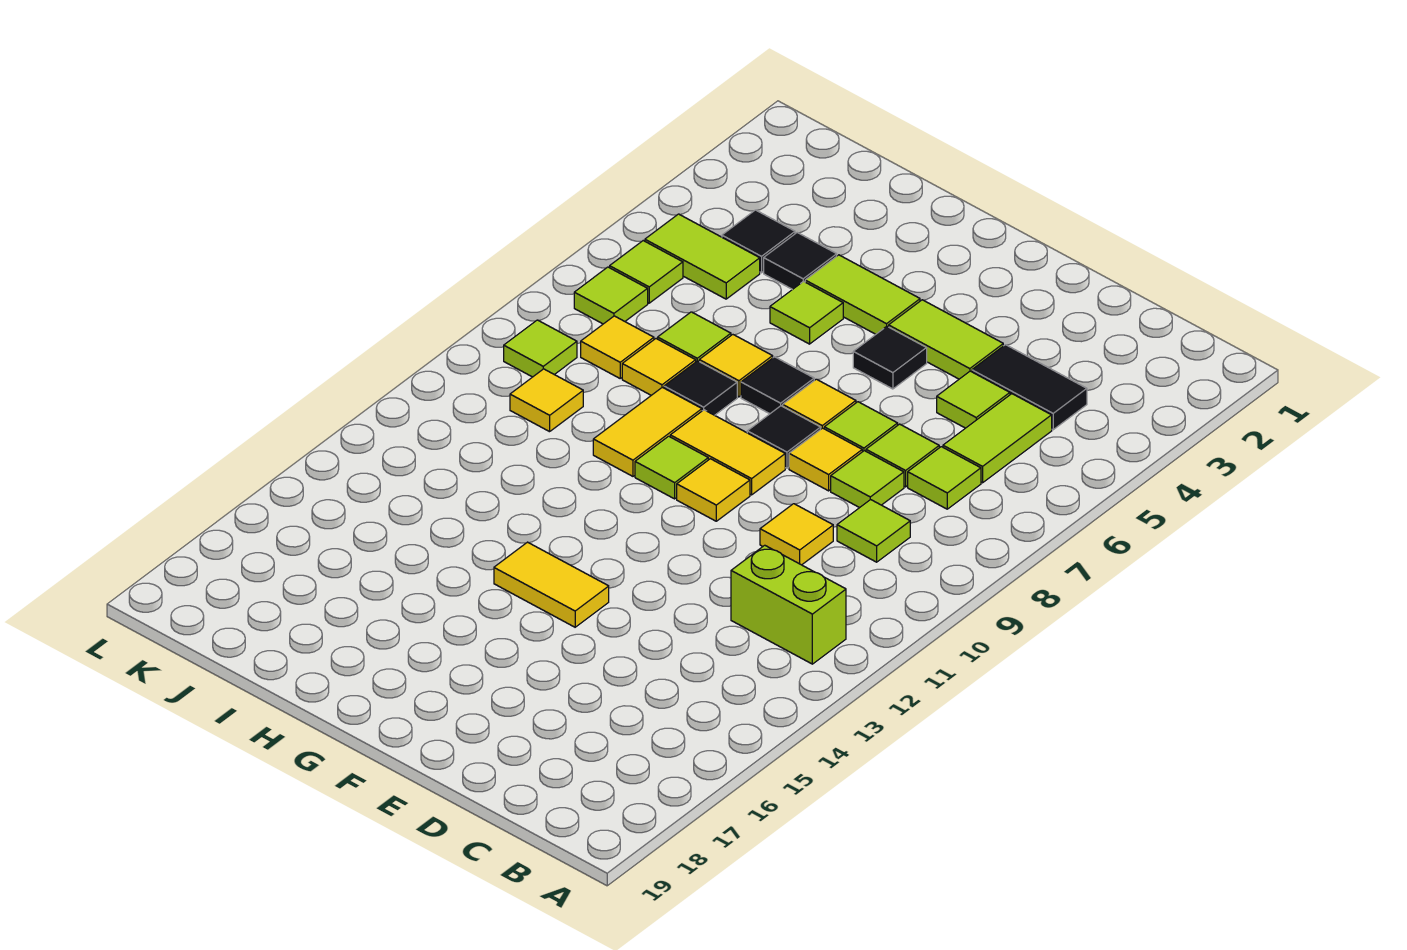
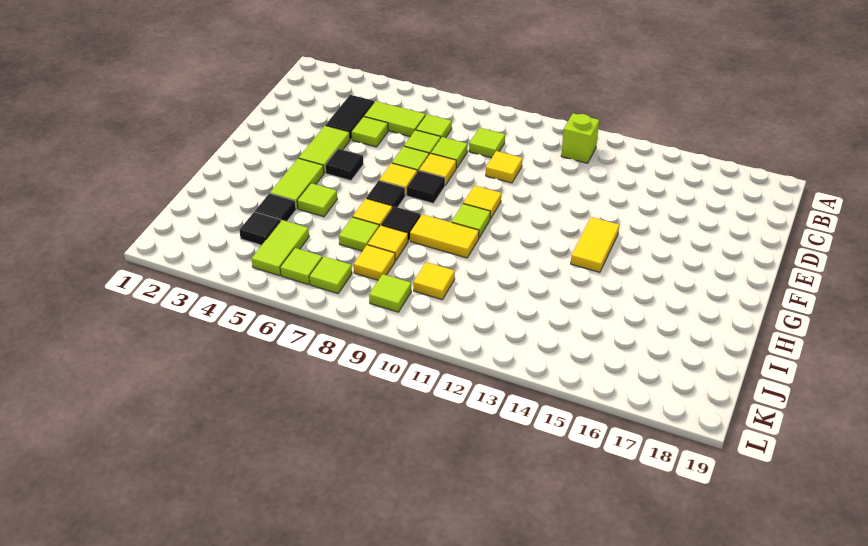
lime 1x2 brick [731,545,846,664] -> lime 1x1 brick [561,113,599,163]
yellow 1x2 tile [670,410,785,495] -> none

